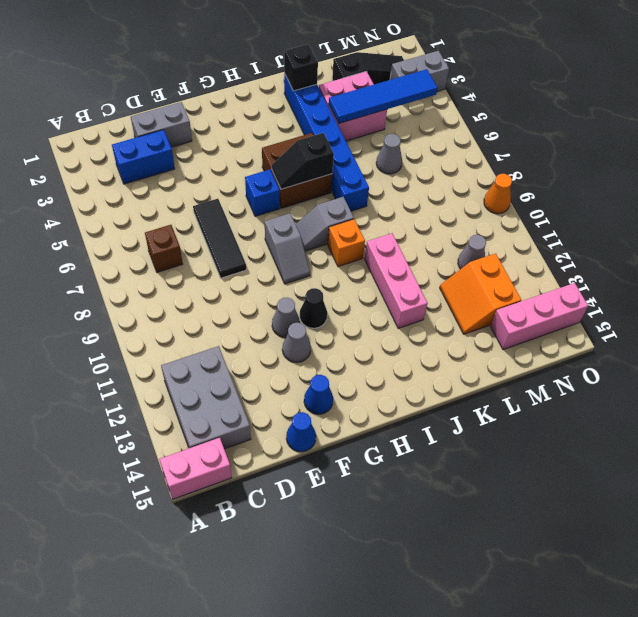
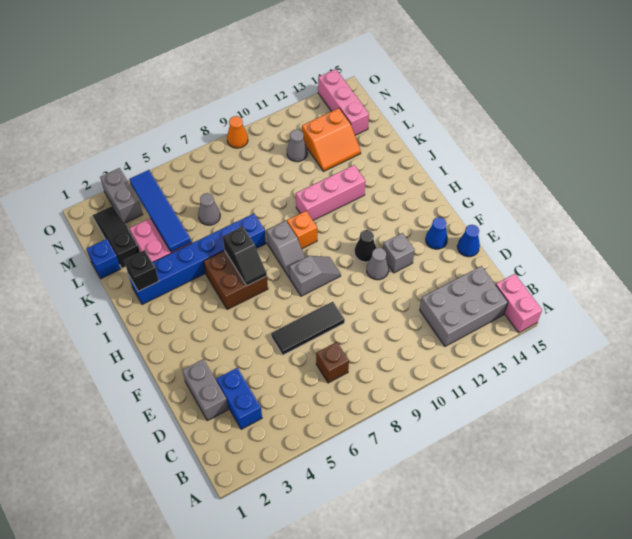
grey 1x1 cone [282,323,311,363] -> grey 1x1 brick [383,233,415,273]
blue 1x1 brick [245,170,280,216] -> blue 1x1 brick moved to [87,239,121,279]

